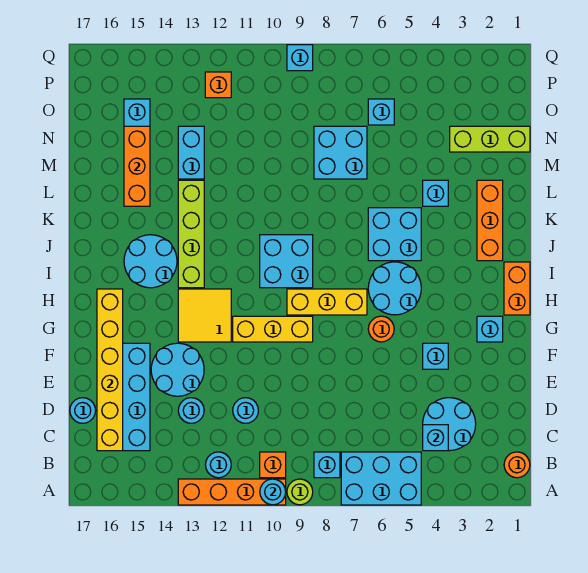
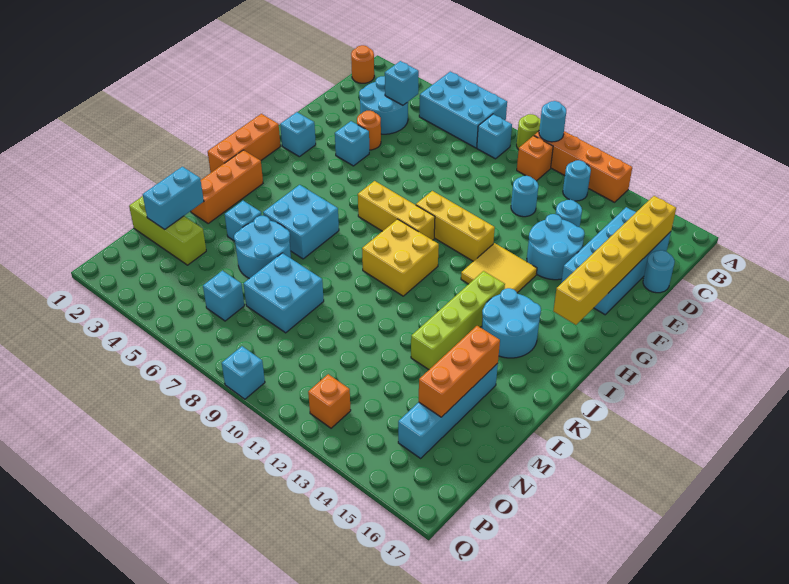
orange 1x1 round brick [368,316,394,342] -> orange 1x1 round brick moved to [357,111,381,150]
orange 1x2 brick [504,262,530,315] -> orange 1x3 brick [208,114,280,172]
cyan 2x2 round brick [368,262,421,315] -> cyan 2x2 round brick moved to [234,216,291,279]
cyan 2x2 brick [260,235,313,288] -> yellow 2x2 brick [362,219,439,296]
cyan 1x2 brick [178,126,204,179] -> cyan 1x2 brick moved to [143,167,204,229]

